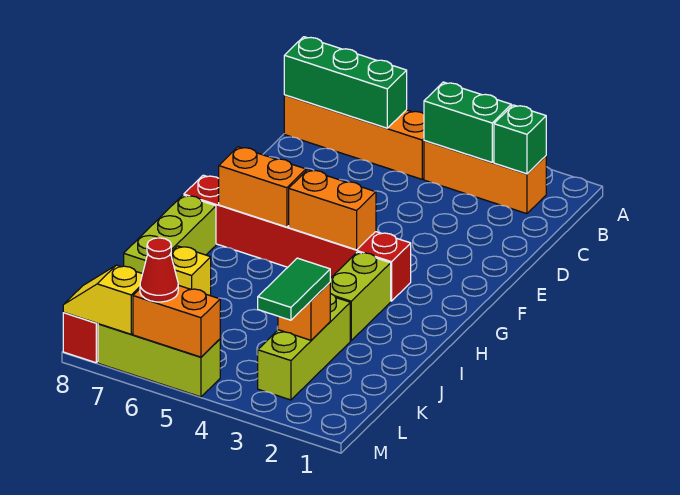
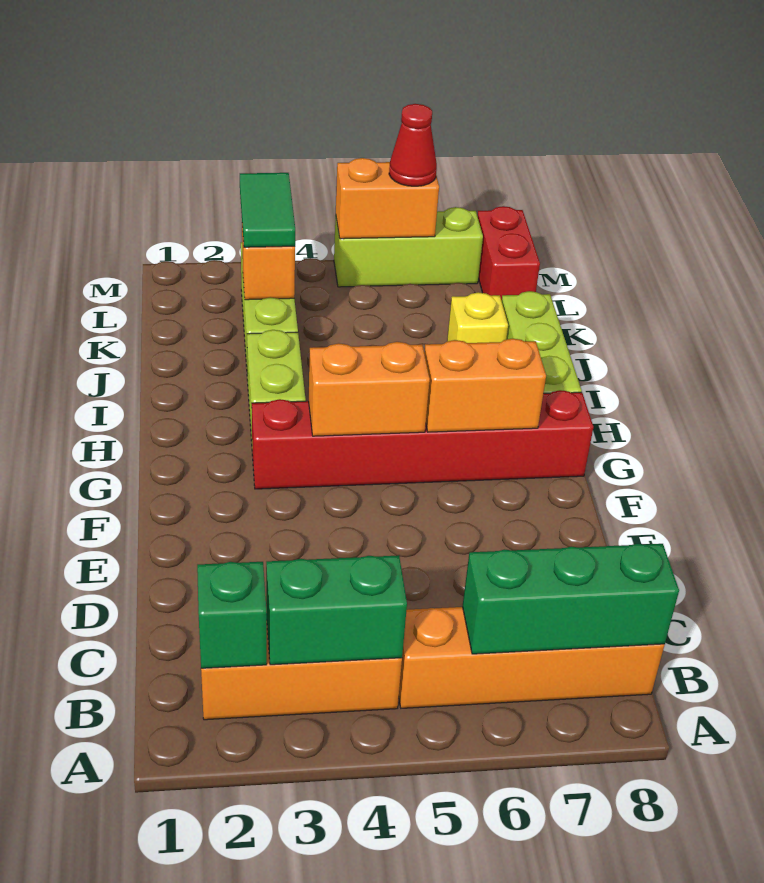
yellow 1x2 slope [63,265,142,334] -> none

